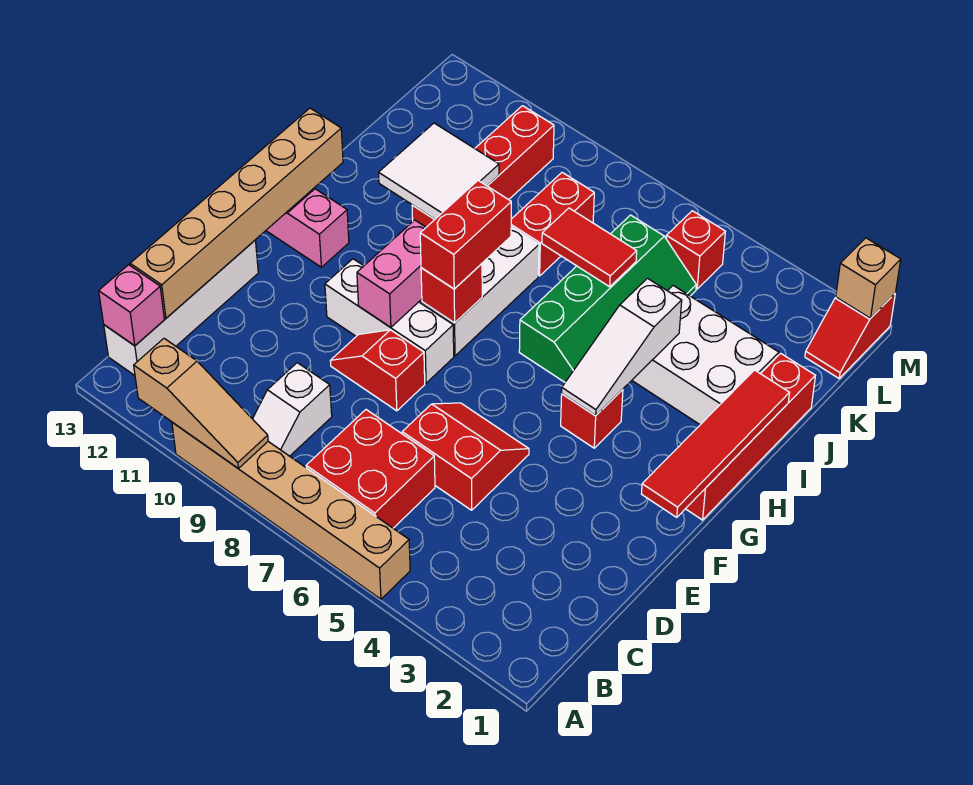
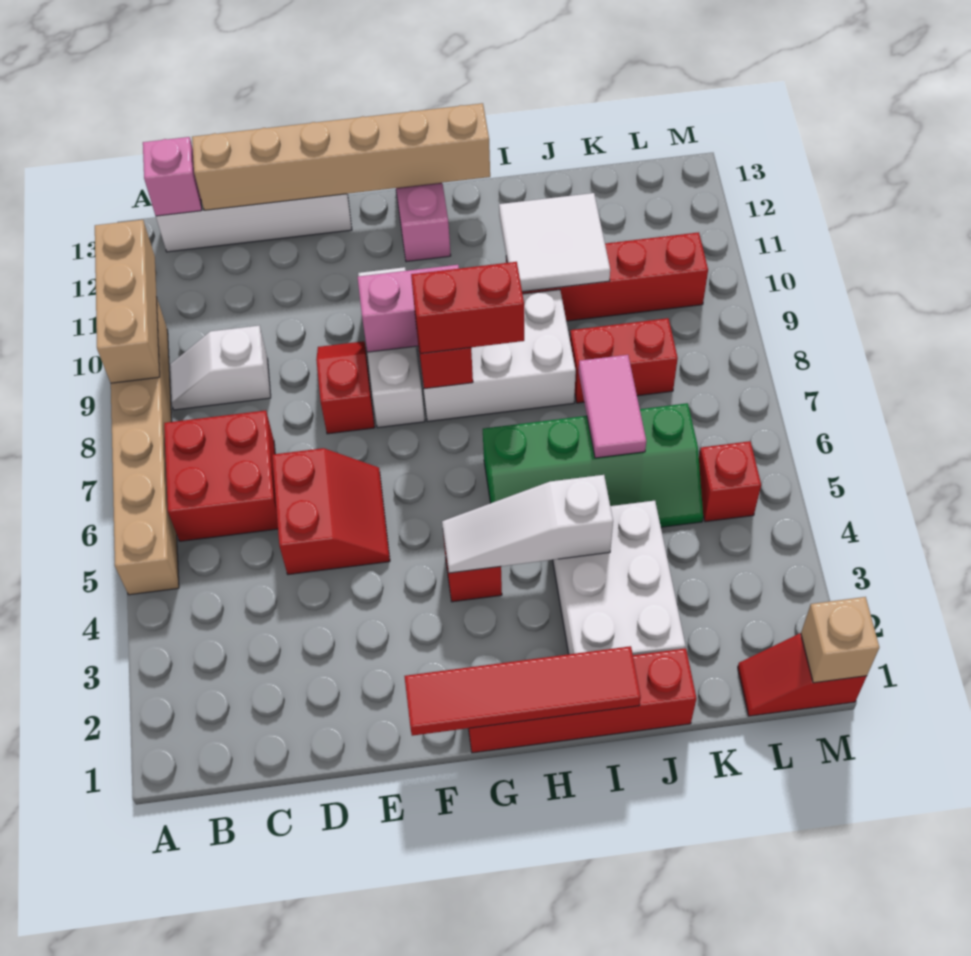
tan 1x3 slope [134,339,268,468] -> tan 1x3 brick [95,220,160,383]
red 1x2 tile [542,208,637,287] -> pink 1x2 tile [579,355,646,458]

